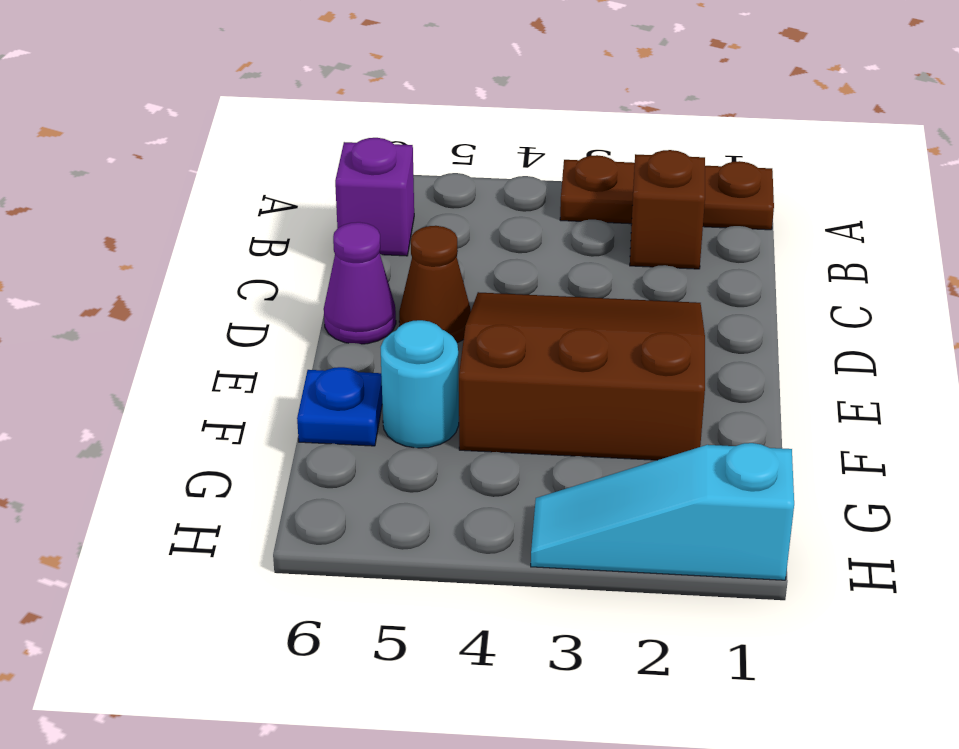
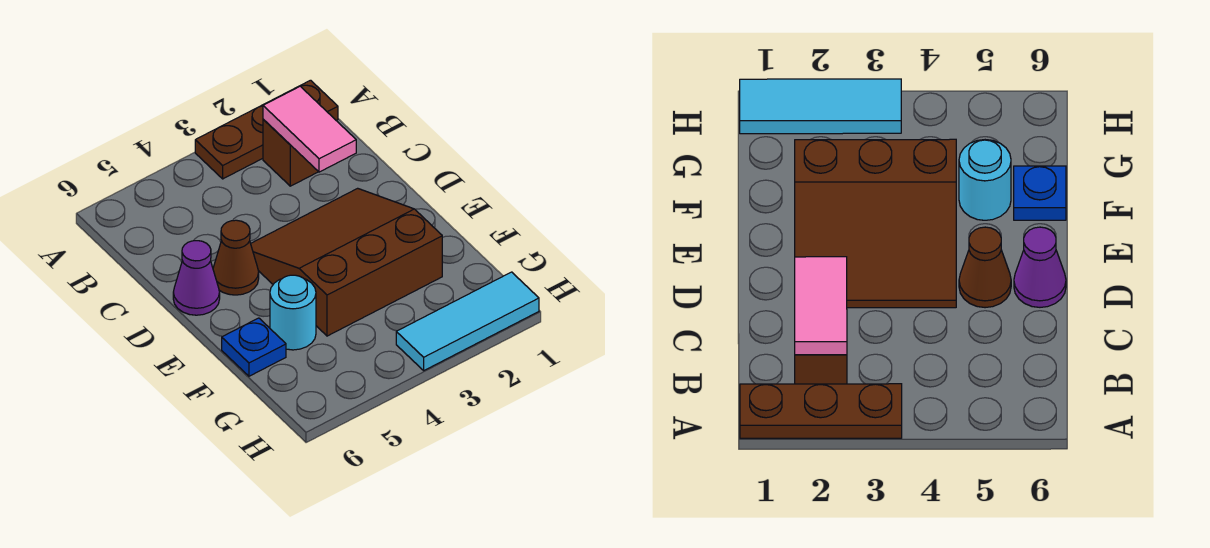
none -> pink 1x2 tile [263,86,356,172]
purple 1x1 brick [335,138,414,256] -> none
cyan 1x3 slope [531,443,794,580] -> cyan 1x3 tile [396,272,539,370]

